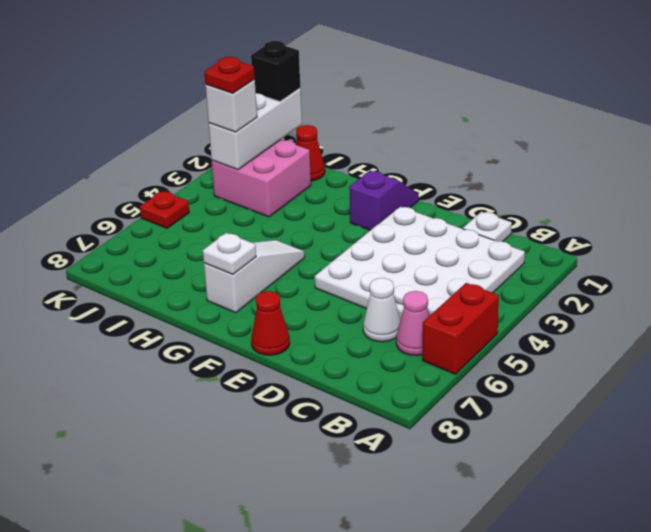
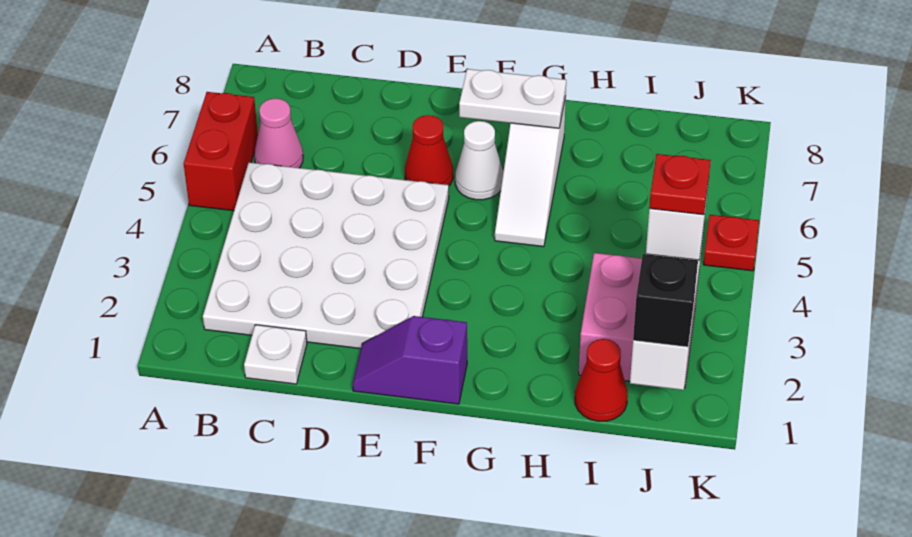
white 1x1 cone [363,278,400,342] -> white 1x1 cone moved to [455,121,503,200]
red 1x1 cone [251,291,290,355] -> red 1x1 cone moved to [405,115,453,186]
purple 1x2 slope [349,171,419,230] -> purple 1x2 slope turned to [353,316,467,404]
white 1x1 plate [203,233,256,274] -> white 1x2 plate [459,69,566,128]

